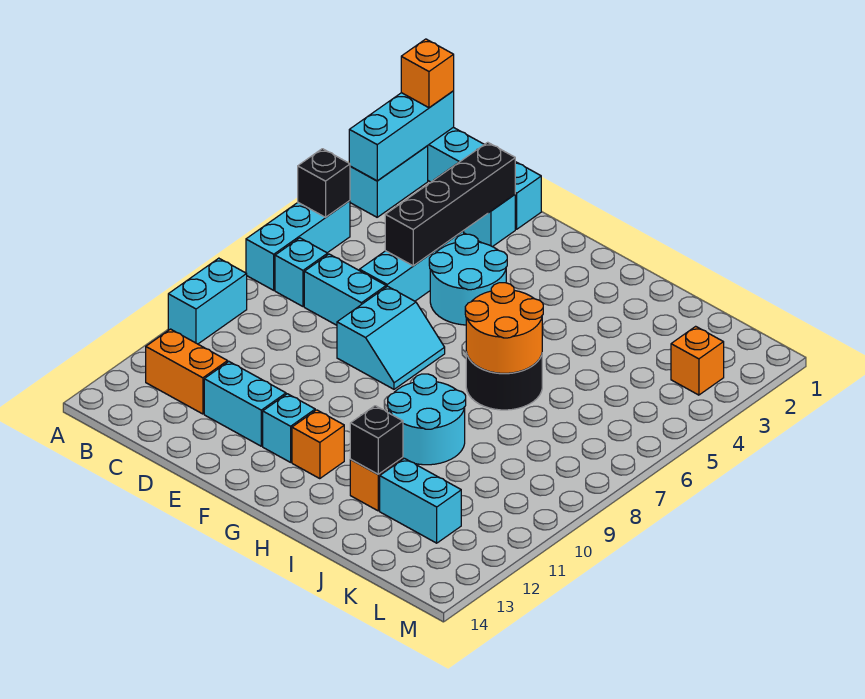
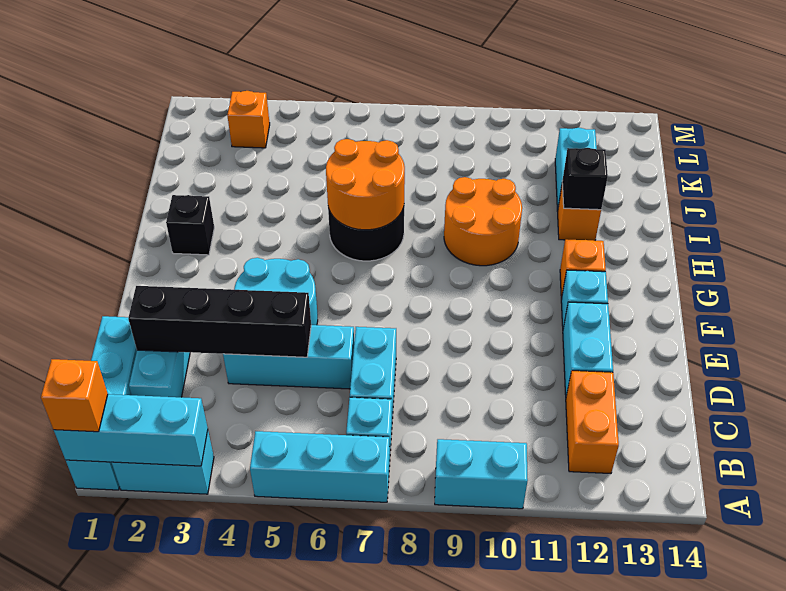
black 1x1 brick [298,149,350,217] -> black 1x1 brick moved to [166,195,214,255]
cyan 2x2 slope [337,286,445,389] -> none
cyan 2x2 round brick [388,374,466,465] -> orange 2x2 round brick [444,177,522,266]

